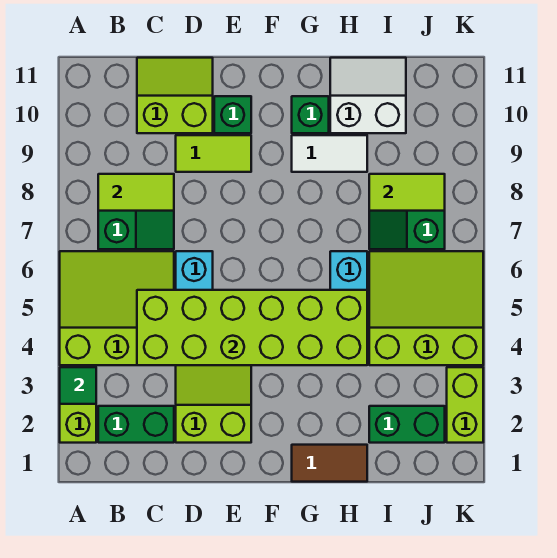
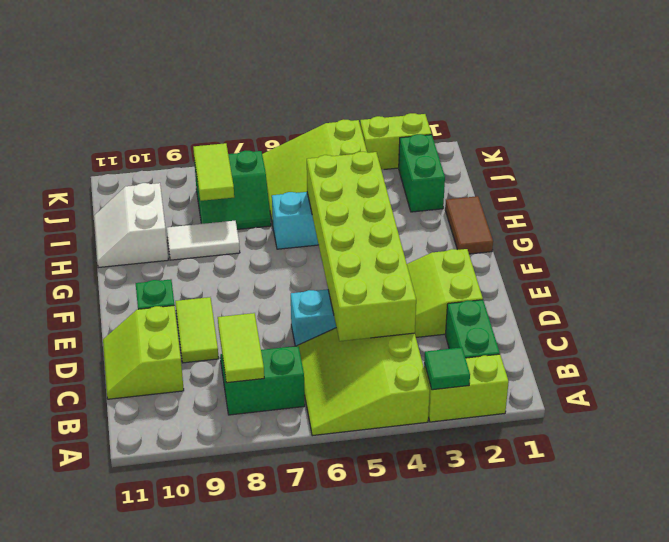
white 1x2 tile [292,135,367,172] -> white 1x2 tile turned to [167,221,240,260]
green 1x1 brick [292,96,329,133] -> none

